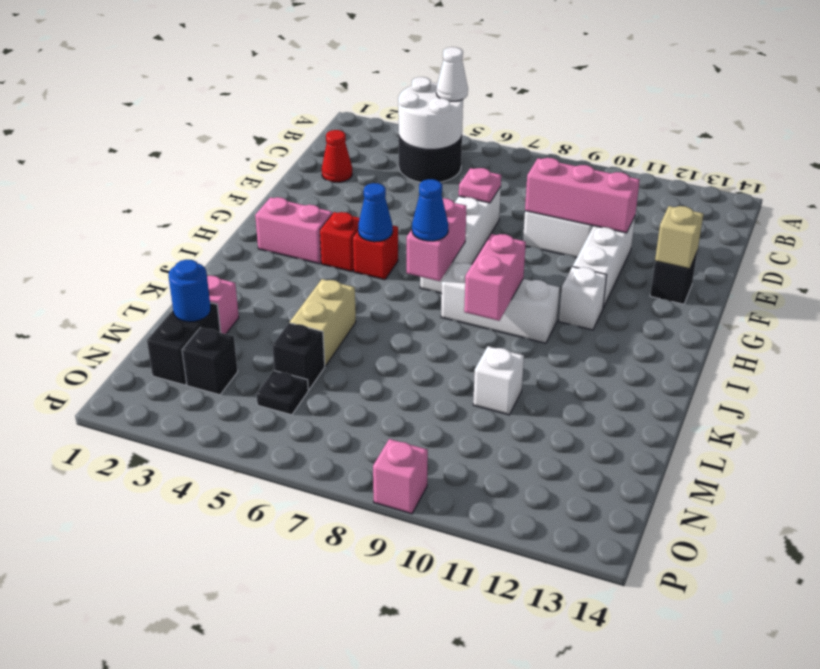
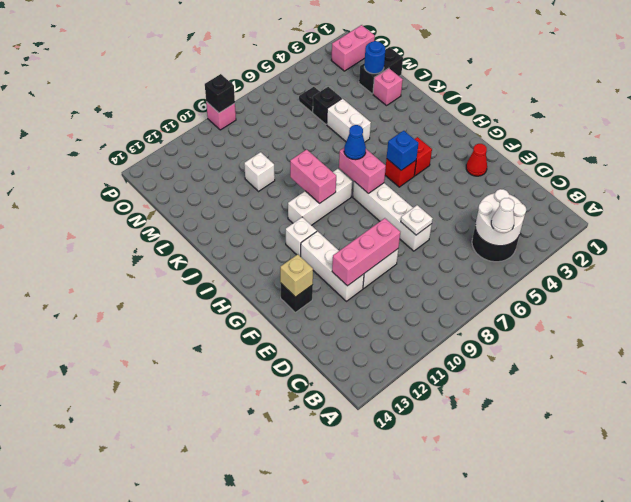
red 1x1 cone [322,130,352,182] -> red 1x1 cone moved to [466,144,487,176]
pink 1x1 plate [459,168,501,203] -> white 1x1 plate [401,205,433,235]
pink 1x2 brick [255,197,332,264] -> pink 1x2 brick moved to [331,25,375,71]
blue 1x1 cone [358,183,393,242] -> blue 1x1 brick [387,131,419,170]
tan 1x2 brick [290,279,356,366] -> white 1x2 brick [327,99,371,142]
black 1x2 brick [147,303,221,385] -> black 1x2 brick turned to [359,47,403,94]
black 1x1 brick [182,327,238,395] -> black 1x1 brick moved to [205,74,235,113]

